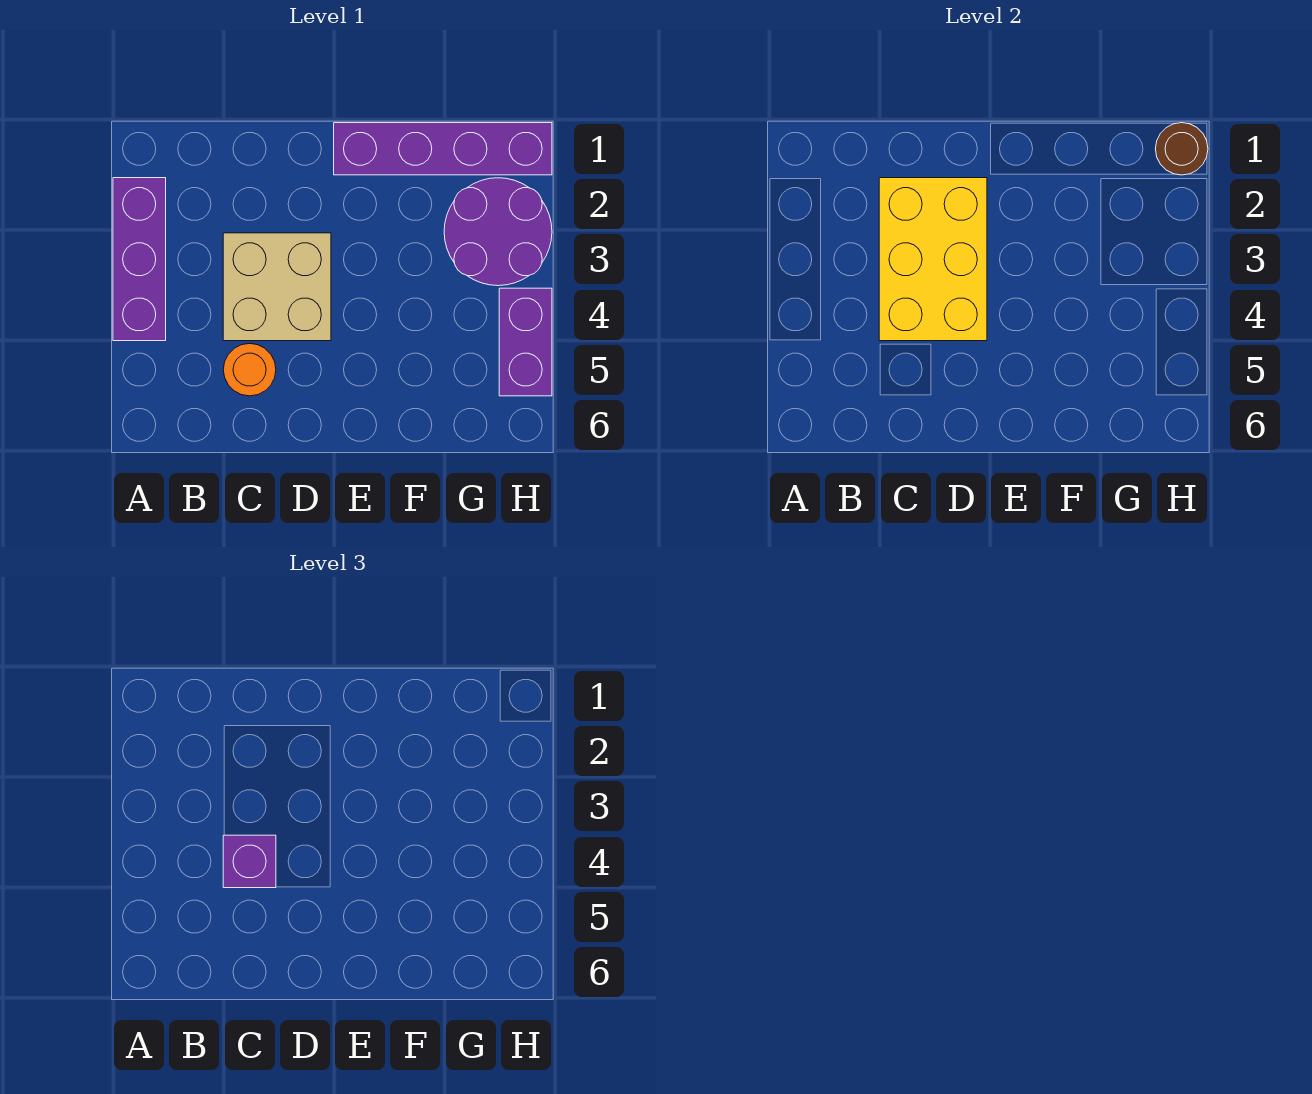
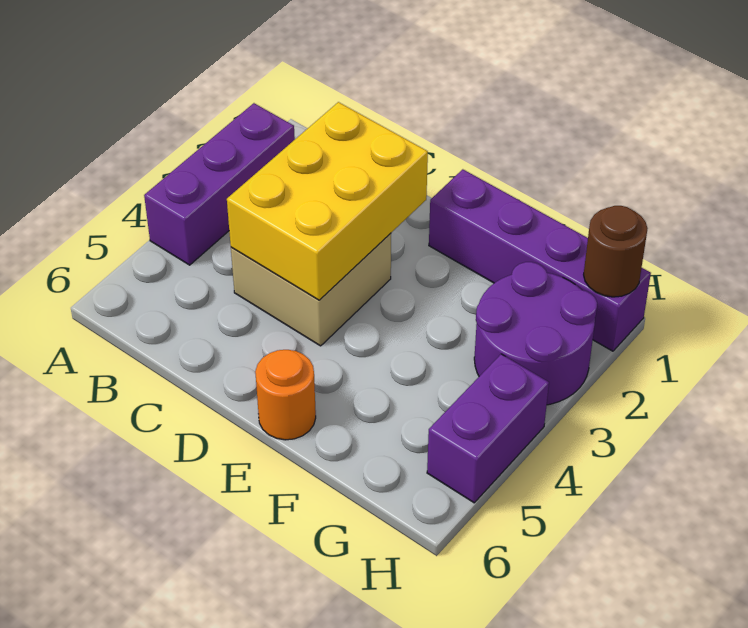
purple 1x1 brick [223,835,276,888] -> none
orange 1x1 round brick [223,343,276,396] -> orange 1x1 round brick moved to [255,350,316,440]

